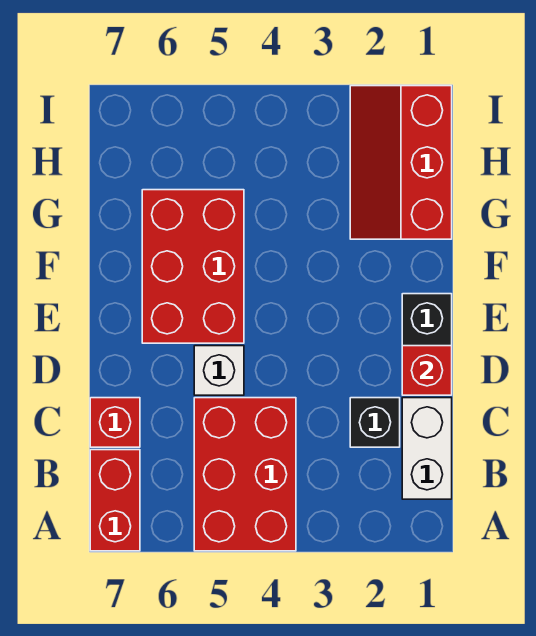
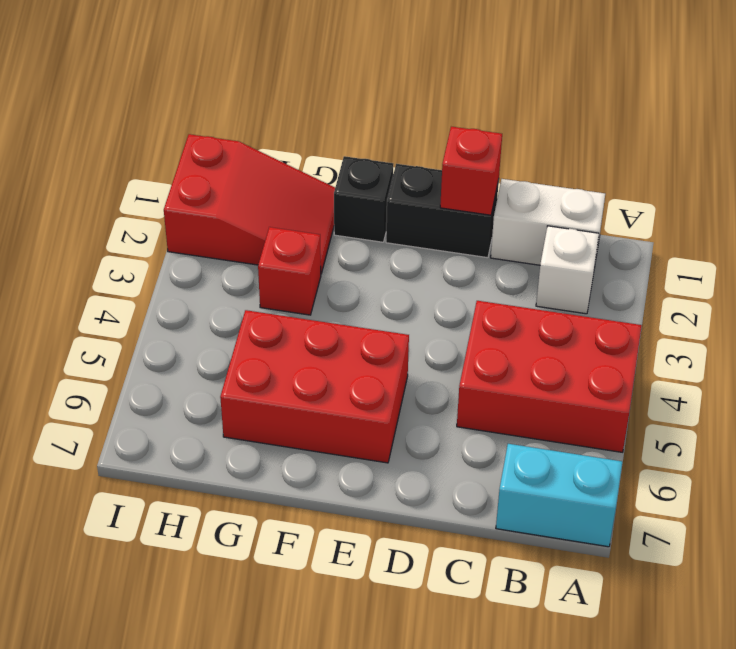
red 1x2 brick [90,450,140,551] -> cyan 1x2 brick [496,444,622,547]
black 1x1 brick [350,398,400,447] -> black 1x1 brick moved to [334,156,393,242]
red 1x1 brick [90,398,140,447] -> red 1x1 brick moved to [258,227,321,315]
white 1x1 brick [194,346,244,395] -> white 1x1 brick moved to [536,226,599,314]
red 2x3 slope [350,86,452,239] -> red 2x3 slope turned to [164,134,335,274]

